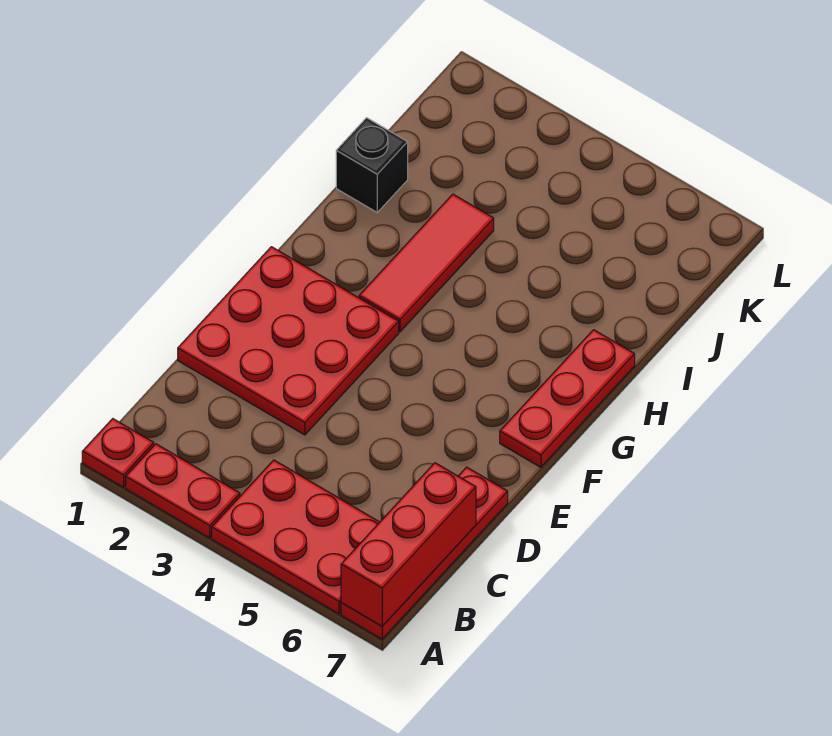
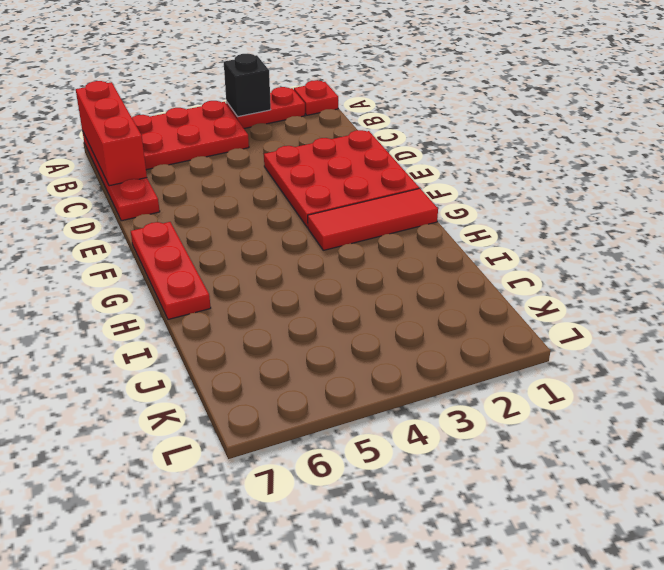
red 1x3 tile [359,194,494,332] -> red 1x3 tile turned to [308,188,438,250]
black 1x1 brick [336,118,408,212] -> black 1x1 brick moved to [224,54,271,117]

